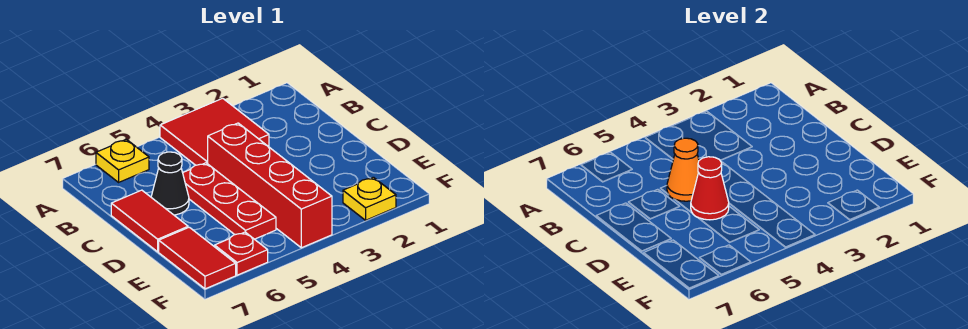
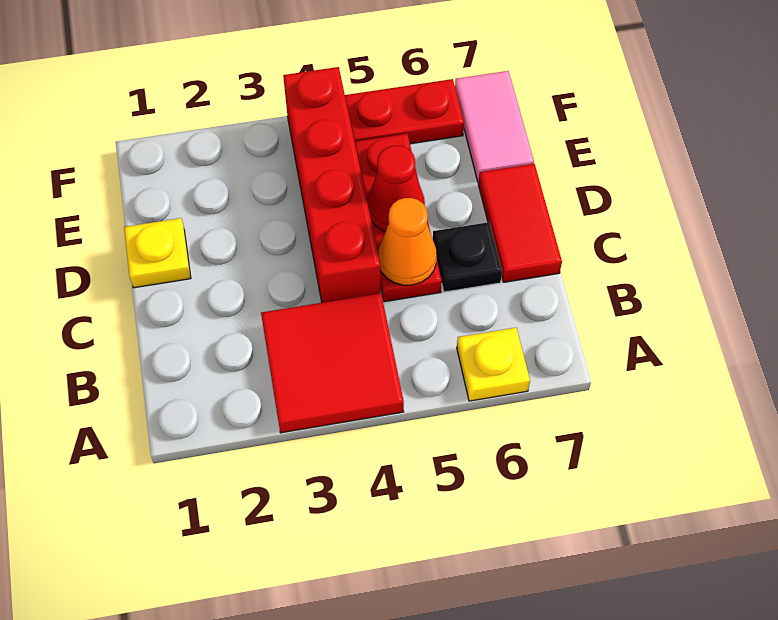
black 1x1 cone [151,152,189,215] -> black 1x1 plate [433,222,502,292]
red 1x2 tile [159,227,236,289] -> pink 1x2 tile [455,71,534,182]
yellow 1x1 plate [343,177,396,220] -> yellow 1x1 plate moved to [124,218,191,288]
red 1x1 plate [215,232,268,275] -> red 1x2 plate [345,79,464,144]

